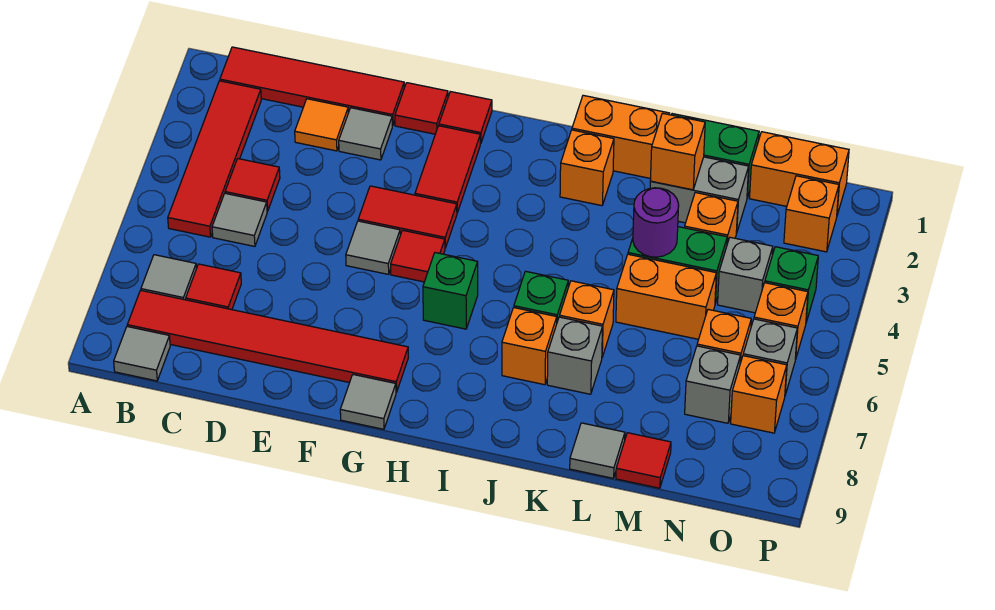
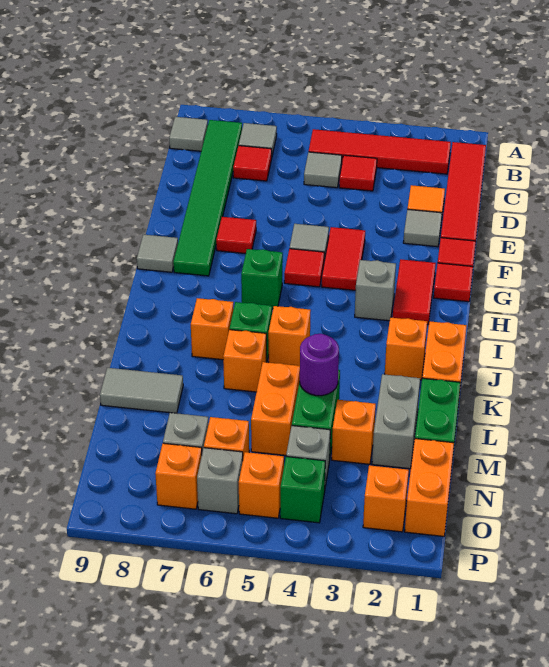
red 1x6 tile [127,290,408,392] -> green 1x6 tile [173,120,242,276]
red 1x2 tile [415,126,480,213] -> red 1x2 tile turned to [393,260,436,325]
grey 1x1 brick [547,317,603,394] -> grey 1x1 brick moved to [355,260,396,321]
orange 1x1 brick [650,113,705,190] -> orange 1x1 brick moved to [268,306,311,366]
grey 1x1 tile [570,423,625,478] -> grey 1x2 tile [100,368,183,413]
red 1x1 tile [616,433,671,488] -> red 1x1 tile moved to [216,217,256,254]

